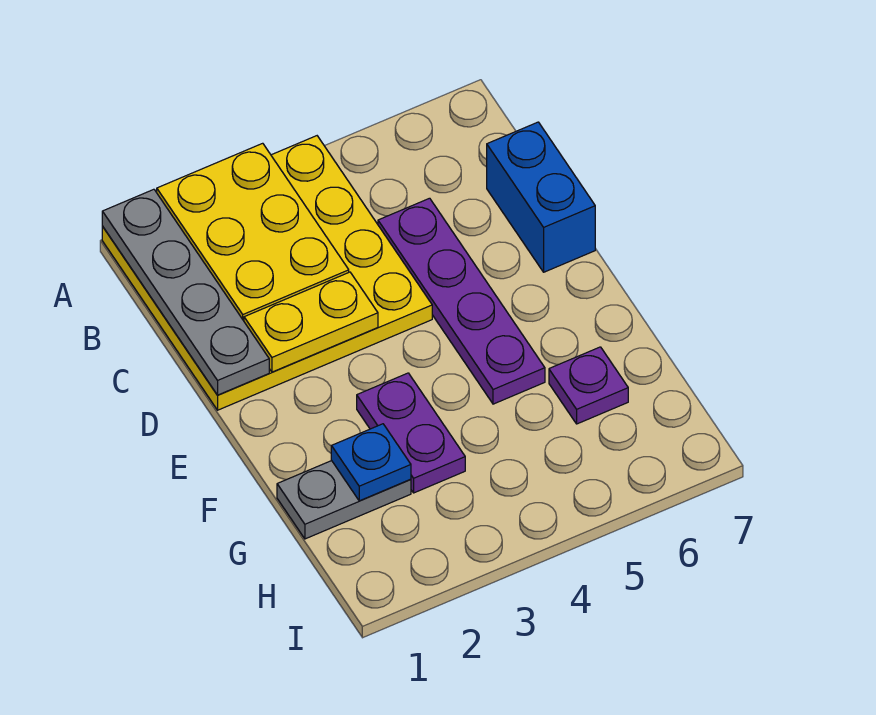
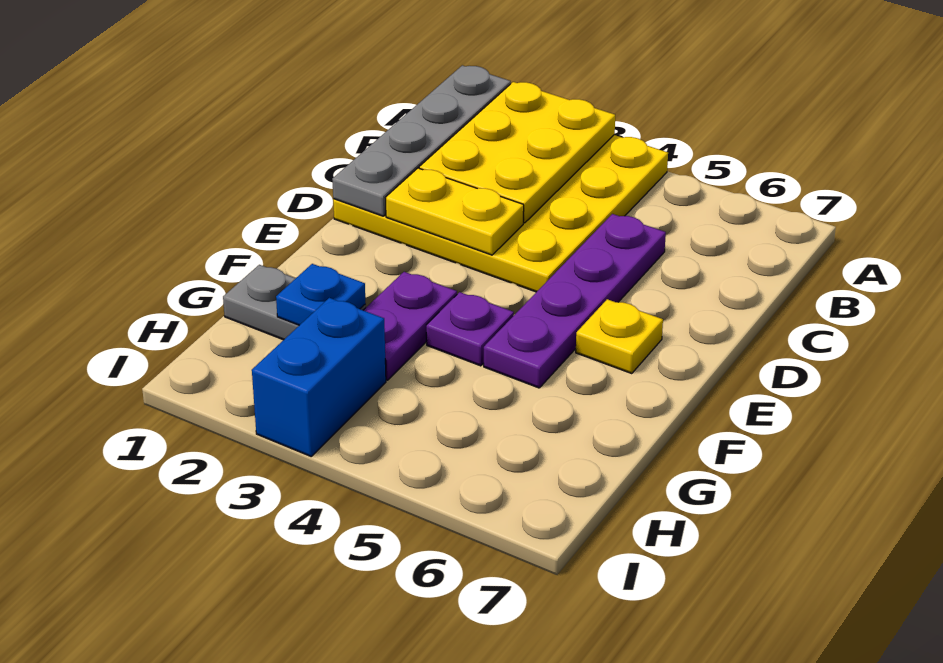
blue 1x2 brick [487,122,595,272] -> blue 1x2 brick moved to [252,298,386,456]
none -> yellow 1x1 plate [576,299,663,374]
purple 1x1 plate [549,347,628,424] -> purple 1x1 plate moved to [426,292,514,366]

